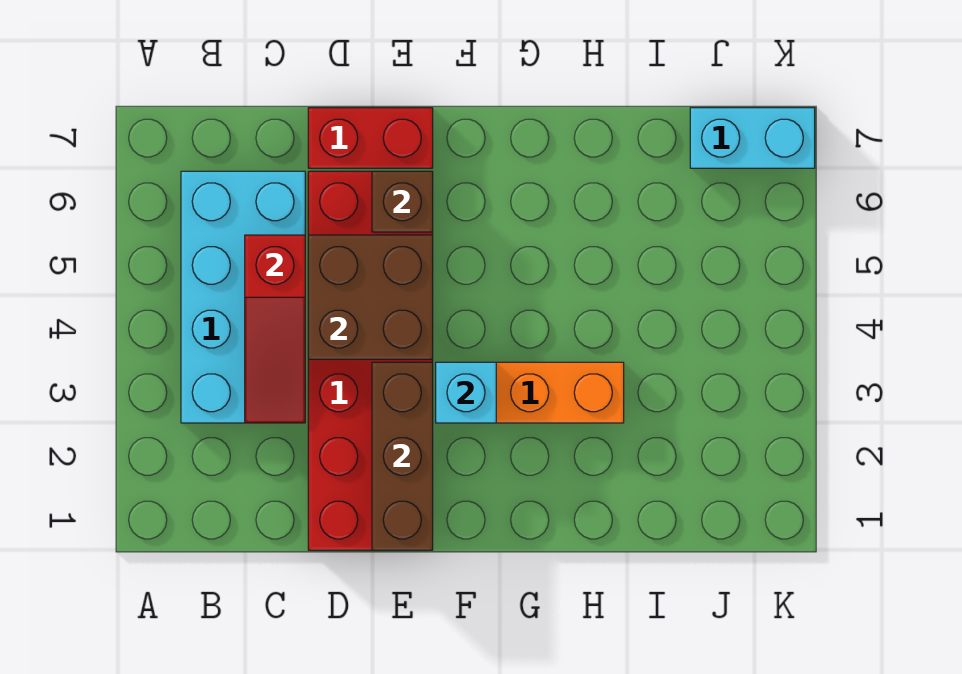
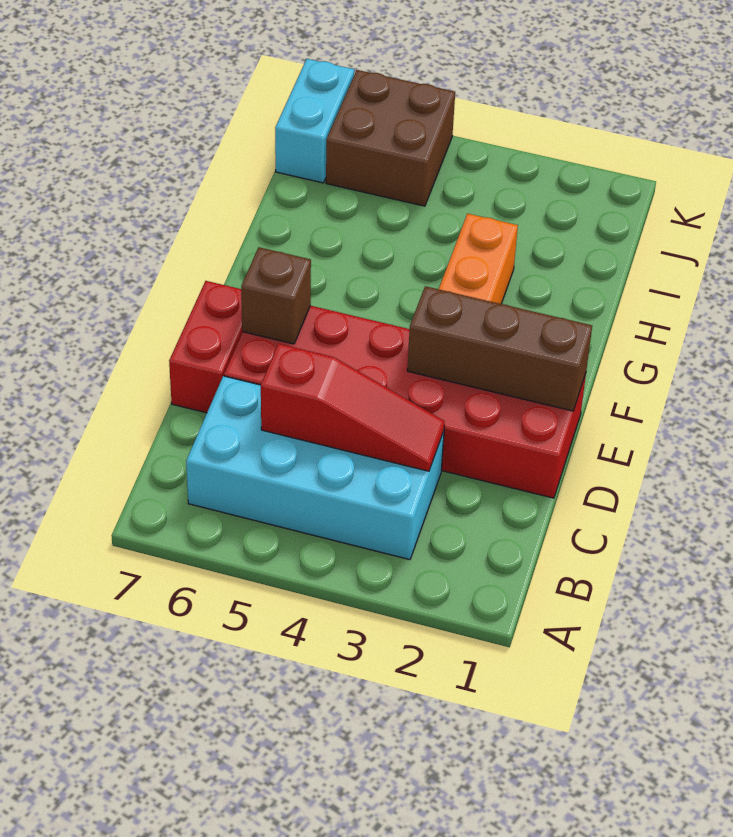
brown 2x2 brick [308,235,433,359] -> brown 2x2 brick moved to [326,70,455,206]
cyan 1x1 brick [436,362,496,423] -> none

